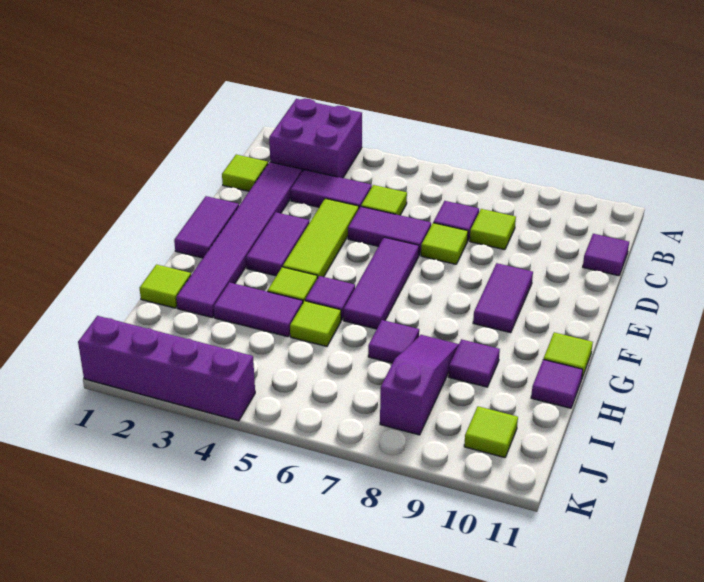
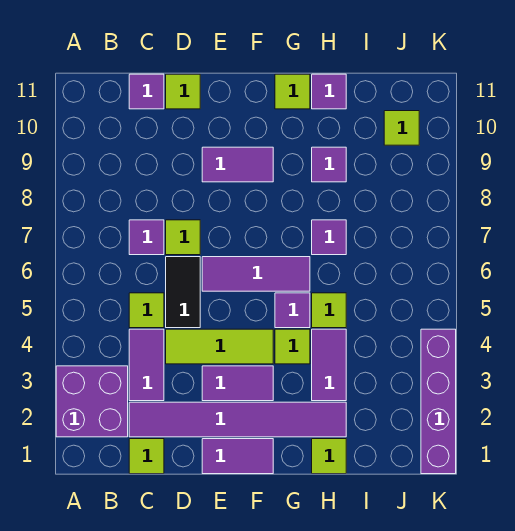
lime 1x1 tile [470,209,516,250] -> lime 1x1 tile moved to [166,74,200,109]
purple 1x2 tile [348,207,431,255] -> black 1x2 tile [166,257,200,328]
purple 1x3 slope [380,335,459,435] -> none

